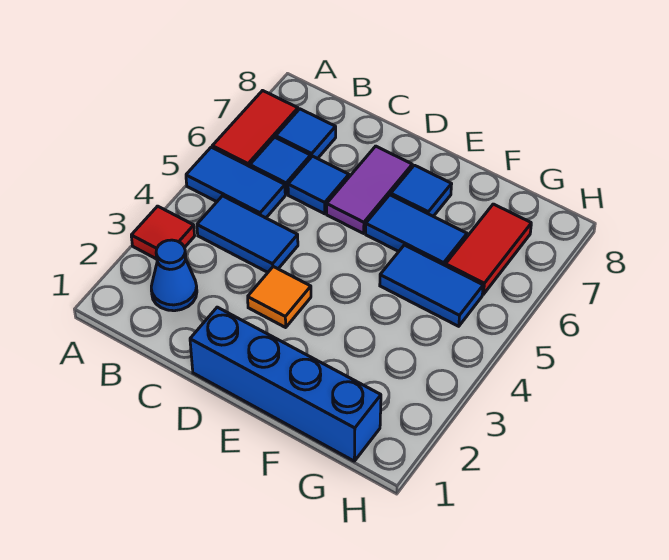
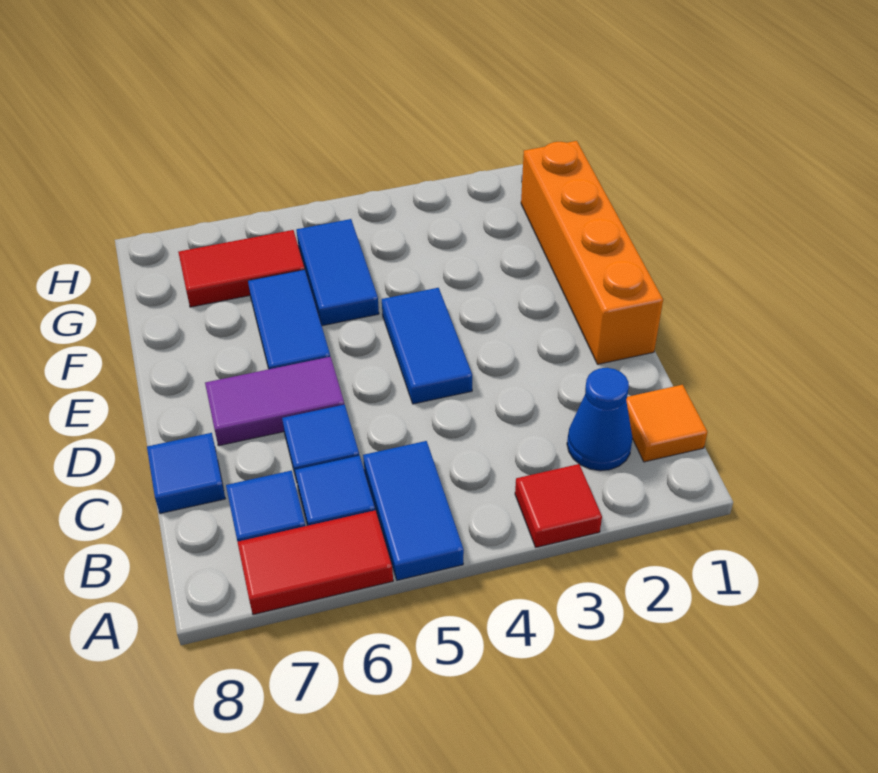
blue 1x2 tile [197,196,298,272] -> blue 1x2 tile moved to [382,288,472,404]
blue 1x4 brick [190,307,381,461] -> orange 1x4 brick [521,141,663,364]
orange 1x1 tile [248,267,311,327] -> orange 1x1 tile moved to [626,385,708,462]
blue 1x1 tile [391,165,452,216] -> blue 1x1 tile moved to [147,433,225,513]

